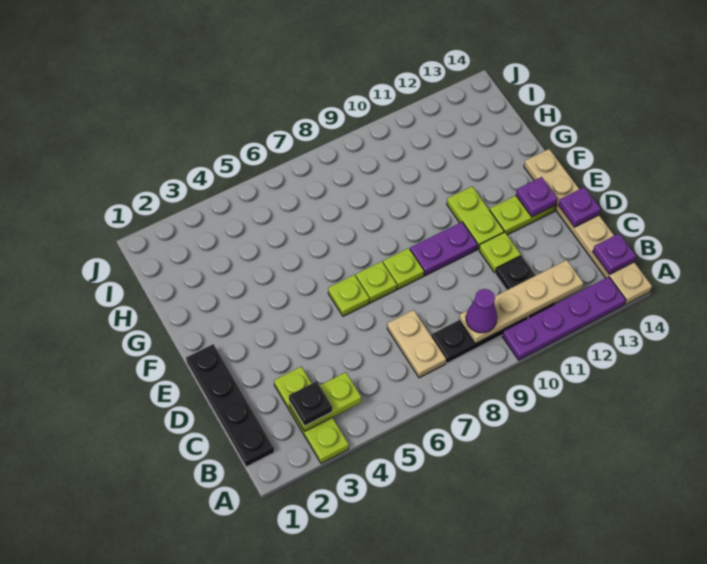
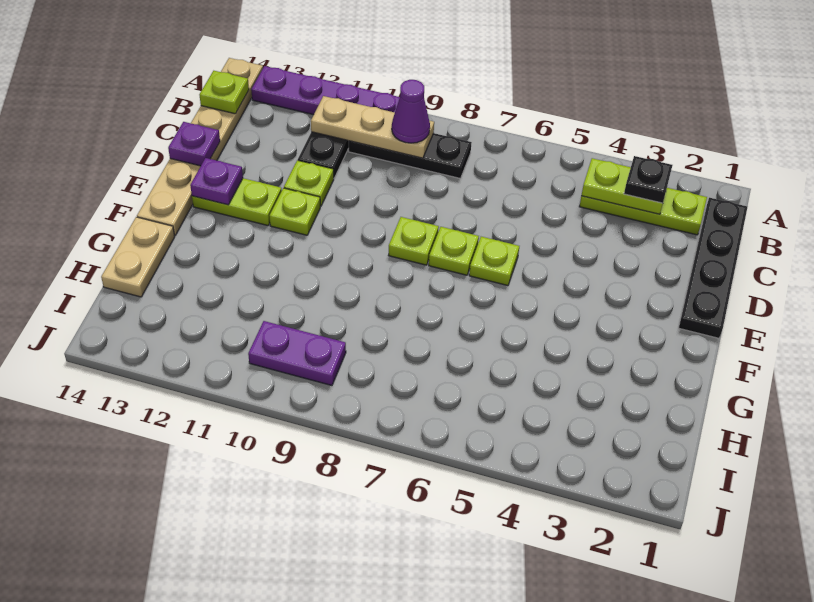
lime 1x3 plate [274,367,349,463] -> lime 1x3 plate turned to [579,188,707,235]
tan 1x2 plate [387,310,446,378] -> tan 1x2 plate moved to [101,217,175,297]
tan 1x4 plate [459,260,583,344] -> tan 1x3 plate [311,96,434,158]
purple 1x1 plate [593,234,636,274] -> lime 1x1 plate [199,71,249,114]
purple 1x2 plate [410,222,478,276] -> purple 1x2 plate moved to [248,321,346,385]
lime 1x2 plate [447,186,504,249] -> lime 1x1 plate [270,188,320,235]

